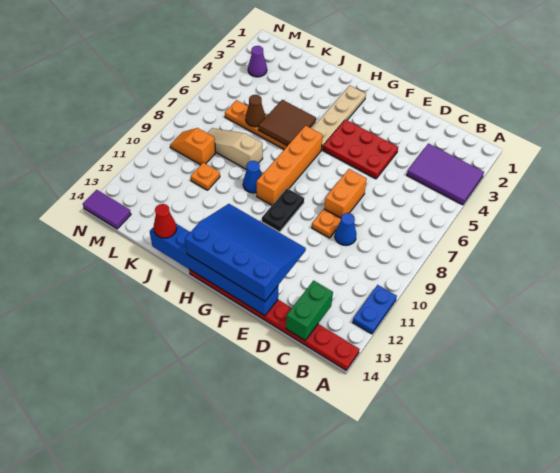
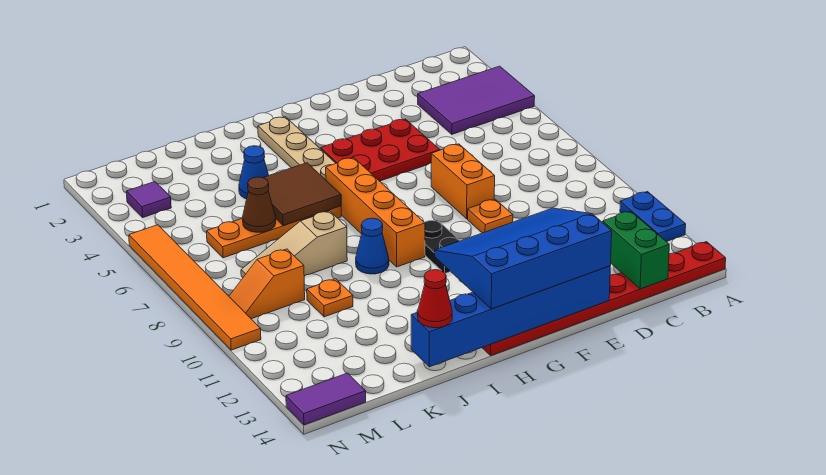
blue 1x1 cone [335,213,356,246] -> blue 1x1 cone moved to [239,146,269,199]
purple 1x1 cone [248,46,267,77] -> purple 1x1 tile [127,182,171,217]
none -> orange 1x6 tile [129,225,261,350]

